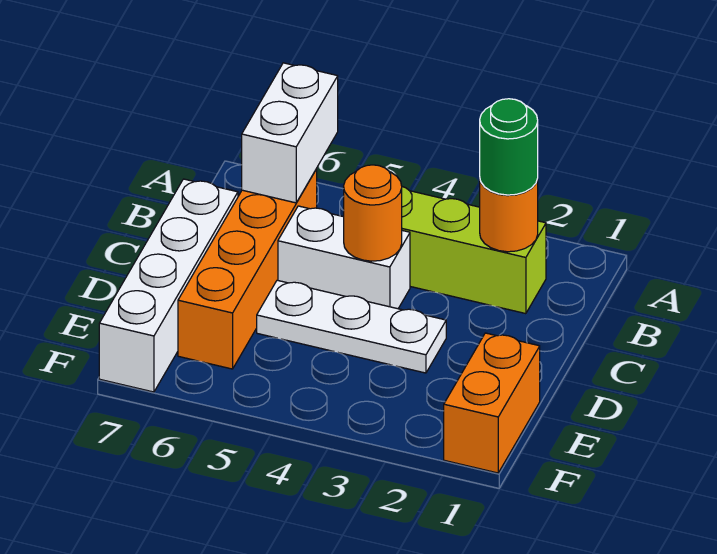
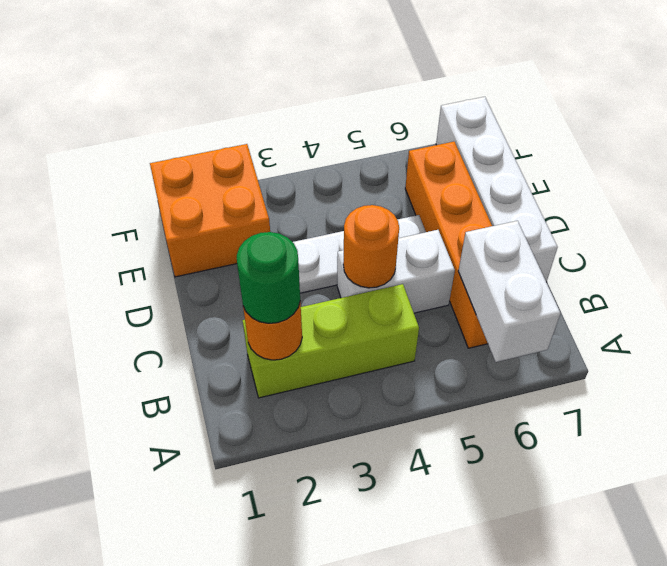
orange 1x2 brick [444,333,540,473] -> orange 2x2 brick [150,144,270,277]

